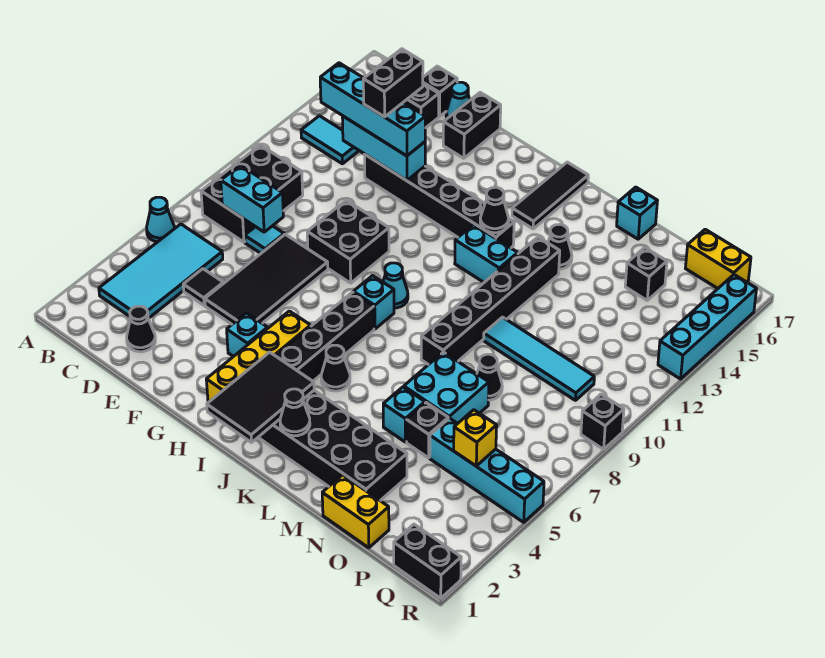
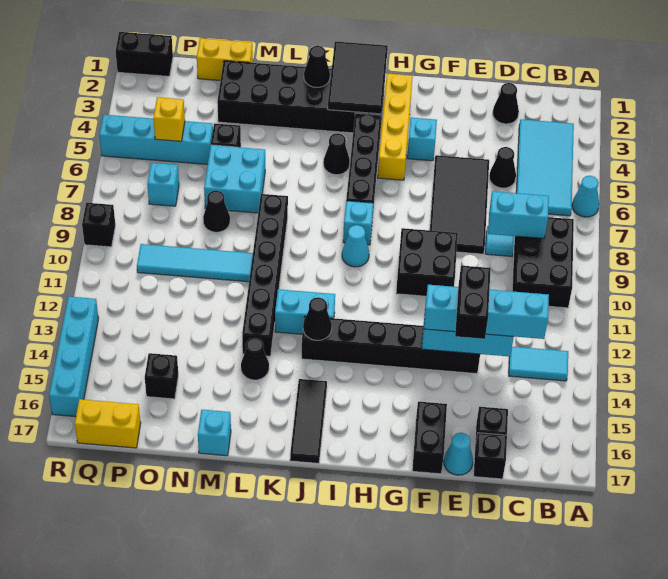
black 1x1 tile [183,269,223,305] -> black 1x1 cone [489,147,516,188]
cyan 1x1 brick [383,387,425,442] -> cyan 1x1 brick moved to [147,162,179,206]

